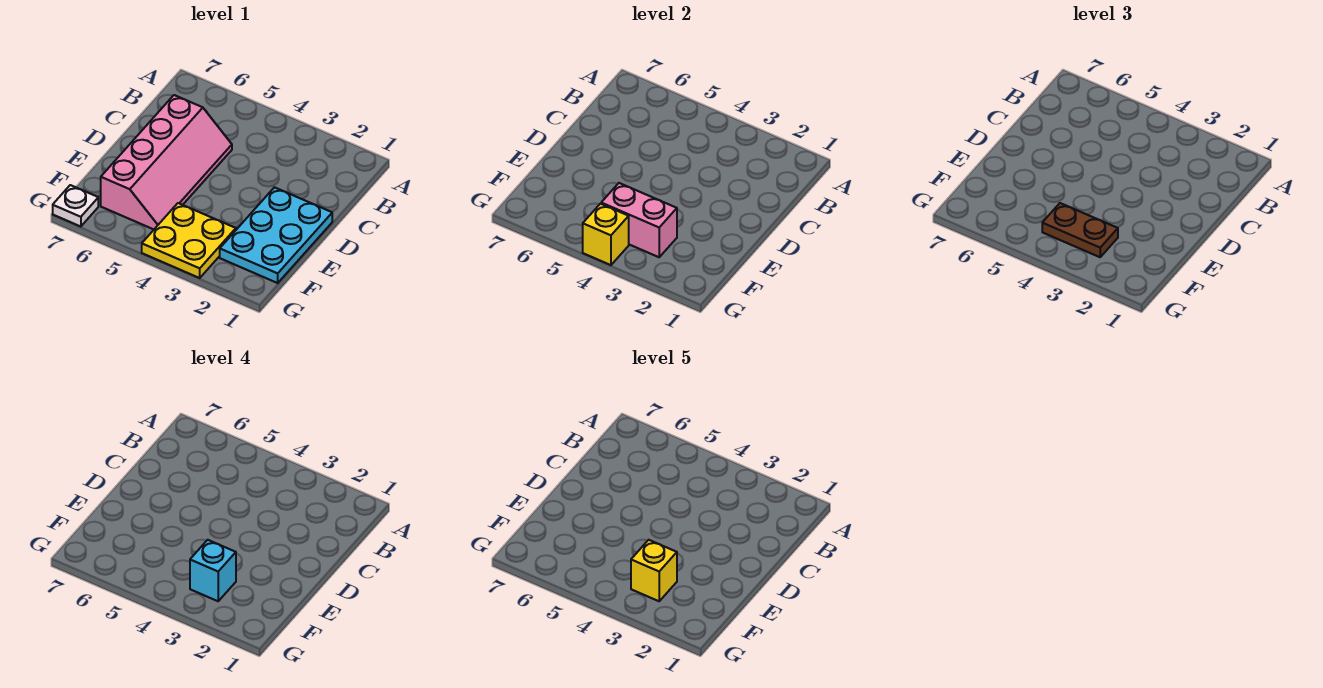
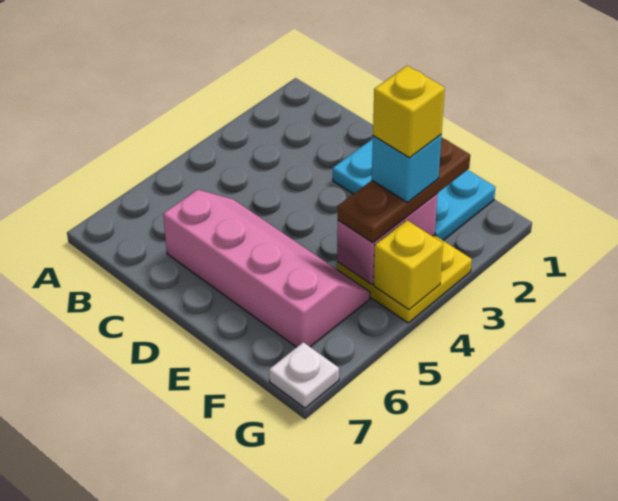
brown 1x2 plate [1042,203,1118,257] -> brown 1x3 plate [338,137,470,243]

